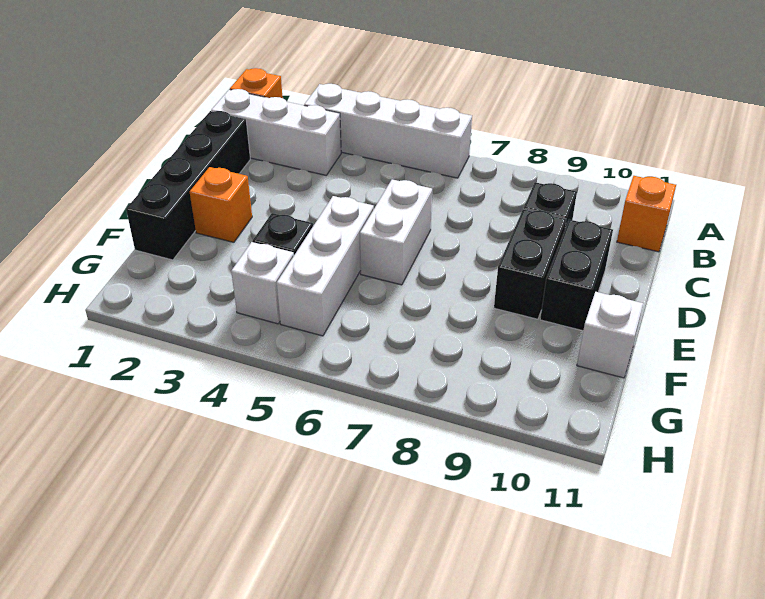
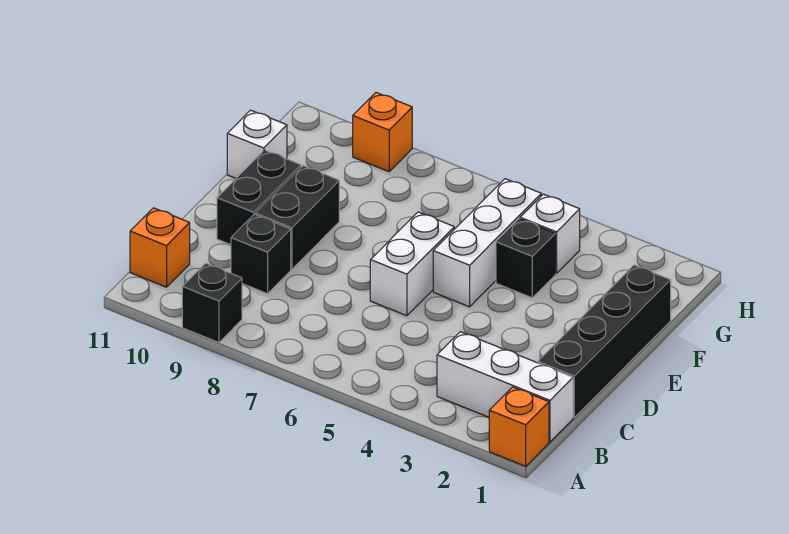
white 1x4 brick [304,84,472,178] -> none
none -> black 1x1 brick [182,263,242,343]
orange 1x1 brick [190,167,252,242] -> orange 1x1 brick moved to [353,93,412,172]

